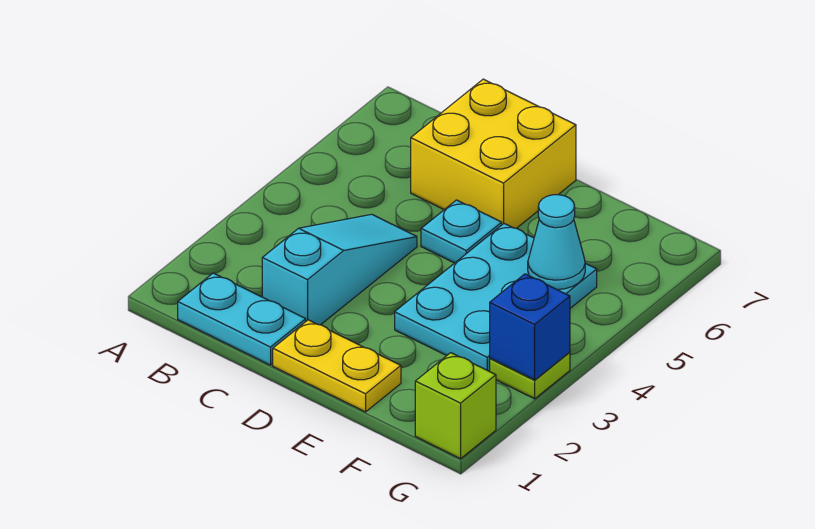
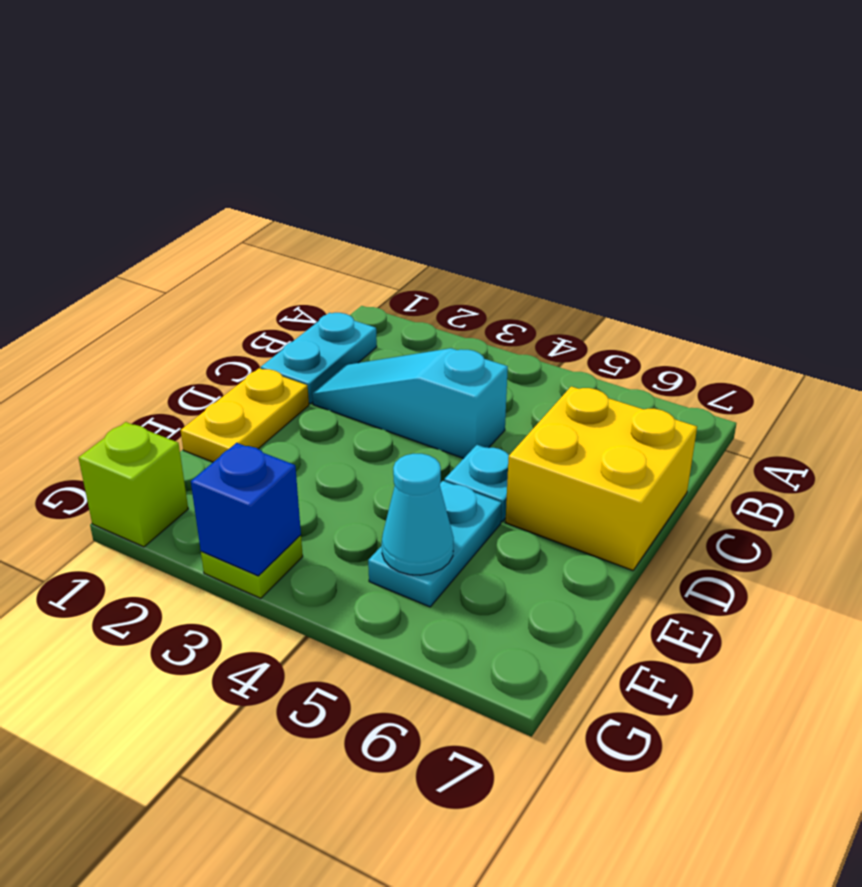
cyan 1x3 slope [262,214,417,325] -> cyan 1x3 slope turned to [312,348,508,458]
cyan 2x3 plate [395,224,597,371] -> cyan 1x2 plate [368,481,502,607]

